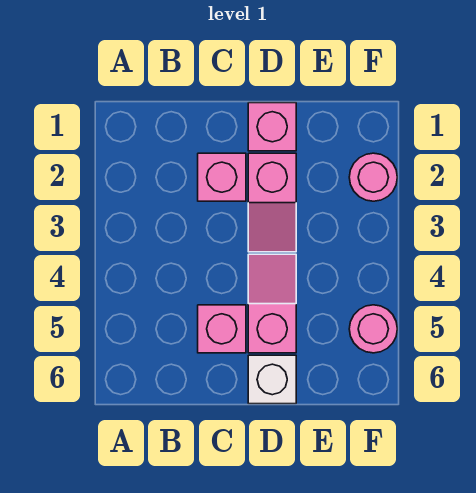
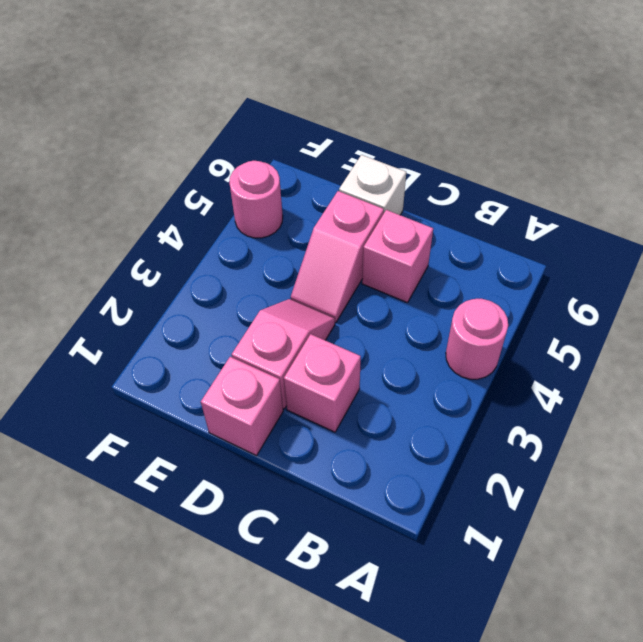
pink 1x1 round brick [349,153,397,201] -> pink 1x1 round brick moved to [446,299,508,379]

